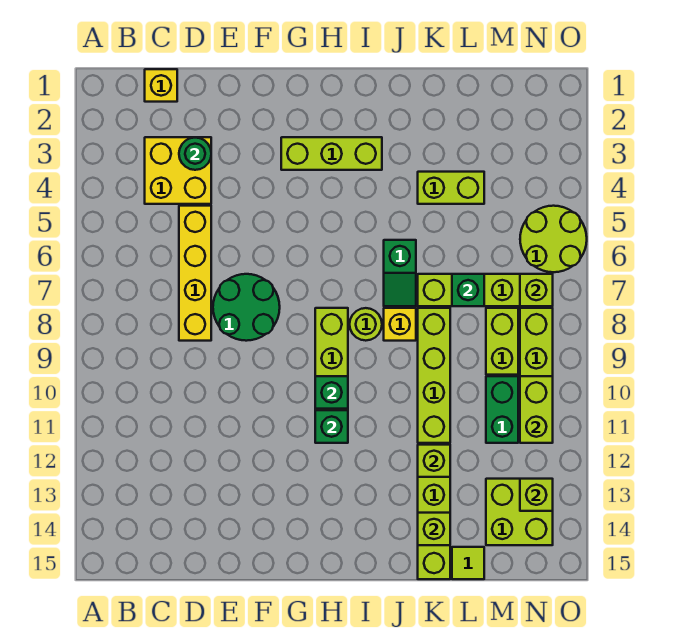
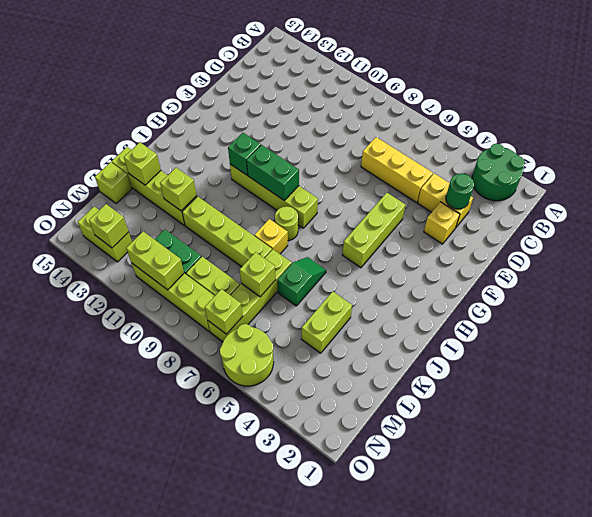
yellow 1x1 brick [145,69,177,102] -> yellow 1x1 brick moved to [424,202,460,244]
yellow 2x2 brick [145,137,211,204] -> yellow 1x2 brick [418,173,473,227]
yellow 1x4 brick [179,206,211,341] -> yellow 1x3 brick [361,137,433,202]
green 2x2 round brick [213,274,280,341] -> green 2x2 round brick moved to [472,144,525,201]
lime 1x3 brick [281,137,382,170] -> lime 1x3 brick moved to [342,193,405,268]
green 1x1 brick [315,376,348,409] -> green 1x2 brick [247,145,299,201]
green 1x2 slope [384,240,416,306] -> green 1x2 slope turned to [277,257,326,306]
green 1x1 brick [452,274,484,306] -> lime 1x1 brick [240,252,276,297]
lime 1x1 tile [452,547,484,579] -> lime 1x1 brick [95,162,132,204]
lime 2x2 brick [486,479,553,545] -> lime 1x2 brick [78,207,132,262]

